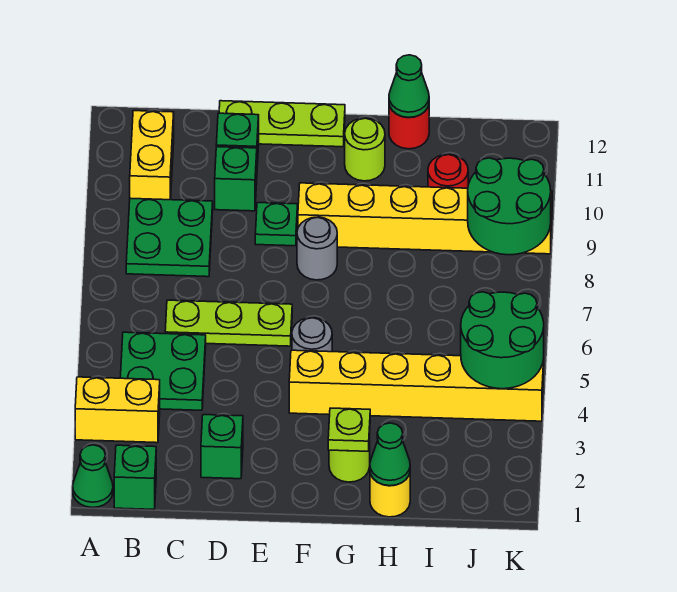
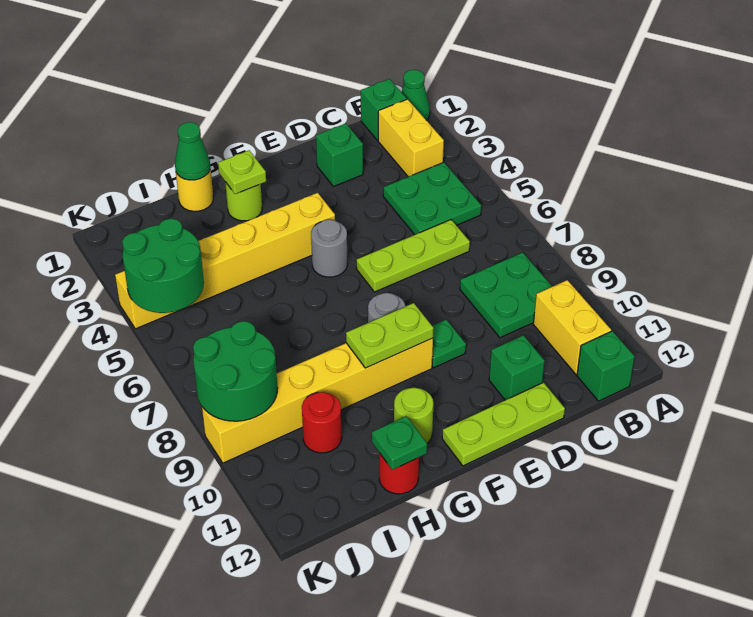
yellow 1x2 brick [75,377,160,443] -> yellow 1x2 brick turned to [378,99,444,177]
green 1x1 brick [215,147,257,211] -> green 1x1 brick moved to [577,331,635,401]
none -> lime 1x2 plate [346,303,434,368]
green 1x1 cone [389,55,429,117] -> green 1x1 plate [372,416,427,470]

